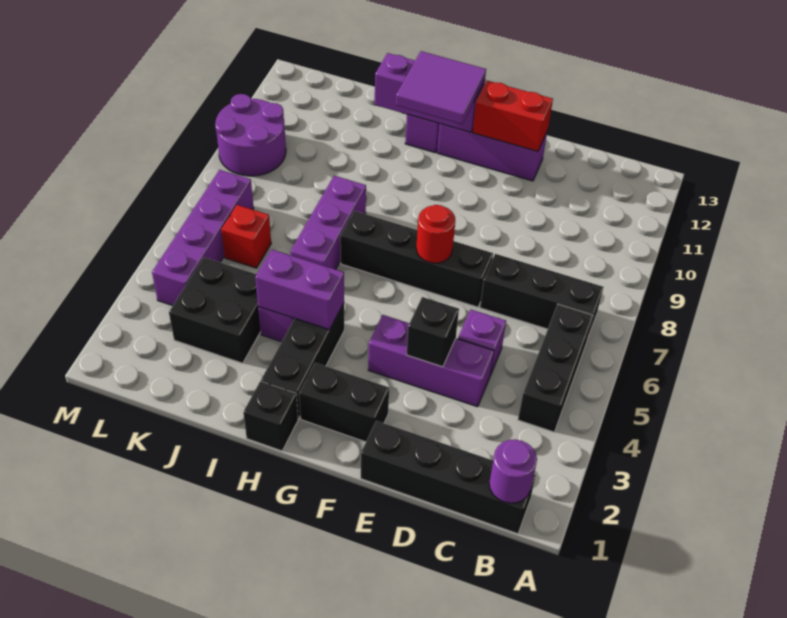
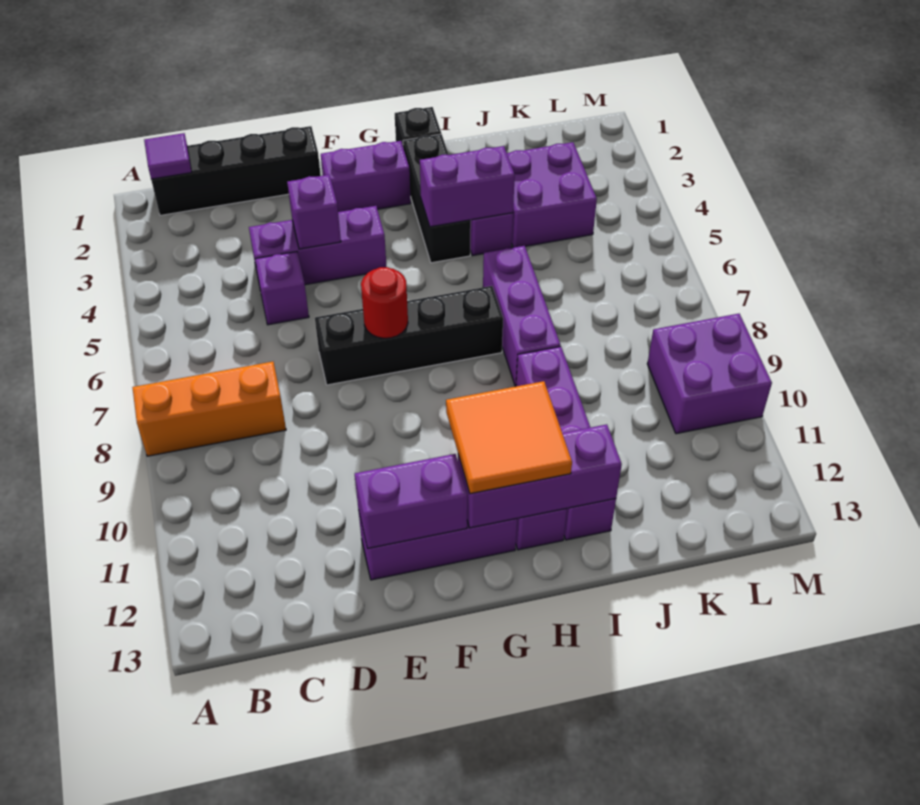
none -> orange 1x3 brick [132,362,286,456]
purple 1x1 round brick [489,440,537,503] -> purple 1x1 tile [144,133,192,179]
black 1x3 brick [518,304,593,432] -> none
black 1x3 brick [480,254,603,337] -> none
black 1x1 brick [407,297,459,367] -> purple 1x1 brick [287,175,341,249]
red 1x2 brick [473,81,553,151] -> purple 1x2 brick [355,454,467,549]
black 1x2 brick [299,363,389,442] -> purple 1x2 brick [321,141,411,212]
purple 2x2 tile [396,51,486,124] -> orange 2x2 tile [446,381,572,494]
black 2x2 brick [169,257,261,363] -> purple 2x2 brick [507,142,597,248]
red 1x1 brick [221,205,271,268] -> none
purple 1x4 brick [152,170,254,306] -> purple 1x4 brick moved to [516,346,616,540]
purple 2x2 round brick [215,94,286,176] -> purple 2x2 brick [647,314,772,434]

